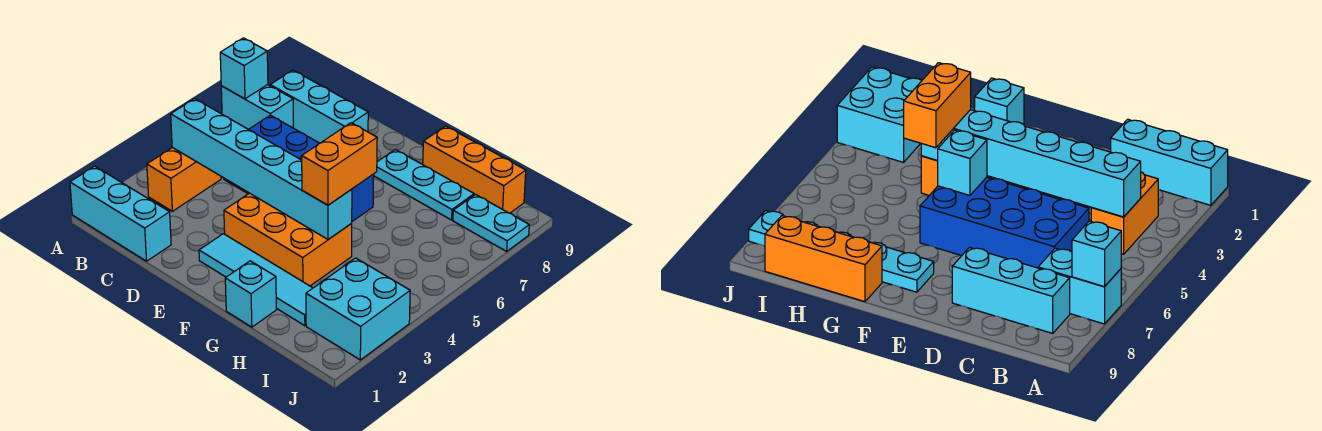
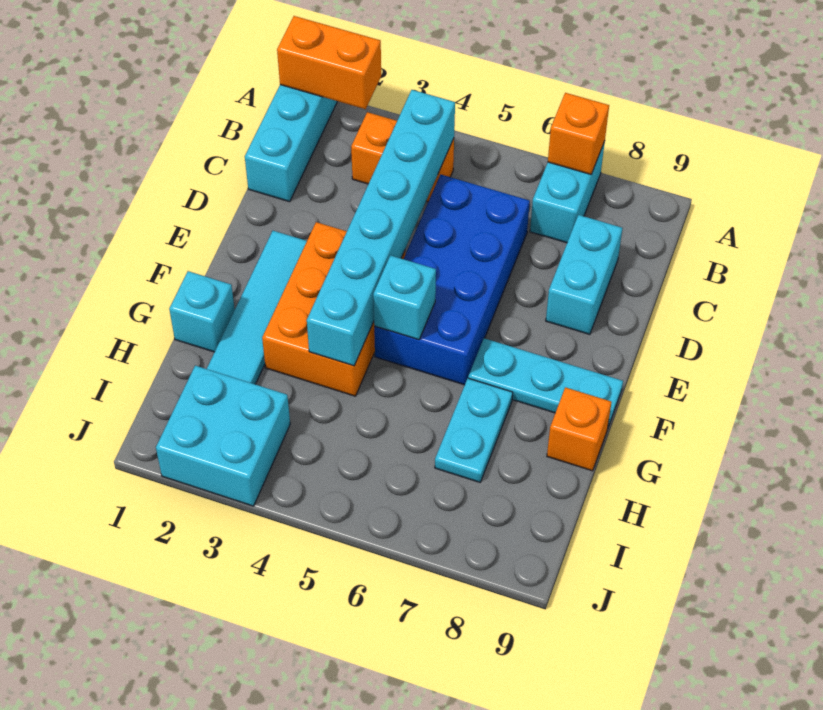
cyan 1x1 brick [220,38,268,99] -> orange 1x1 brick [548,93,609,174]
cyan 1x3 brick [270,70,368,143] -> cyan 1x2 brick [546,215,622,334]
cyan 1x3 plate [374,149,474,220] -> cyan 1x3 plate turned to [468,338,623,429]
orange 1x2 brick [302,123,377,205] -> orange 1x2 brick moved to [277,16,381,109]
orange 1x3 brick [423,126,526,213] -> orange 1x1 brick [547,387,611,471]
cyan 1x2 plate [453,195,529,251] -> cyan 1x2 plate moved to [435,378,513,482]

